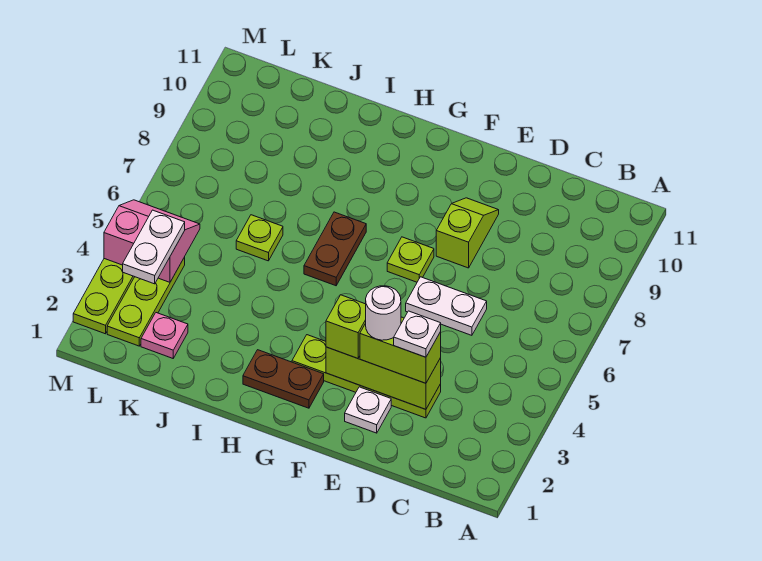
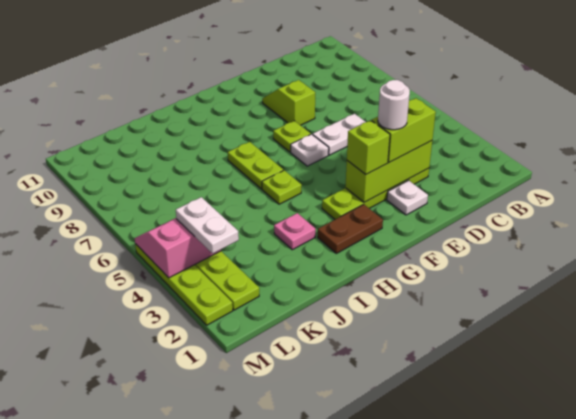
white 1x1 plate [394,311,441,357] -> white 1x1 plate moved to [291,134,329,166]
brown 1x2 plate [304,212,366,286] -> lime 1x2 plate [228,142,283,189]
lime 1x1 plate [236,215,283,261] -> lime 1x1 plate moved to [262,170,302,204]
pink 1x1 plate [141,313,188,358] -> pink 1x1 plate moved to [274,213,316,250]

